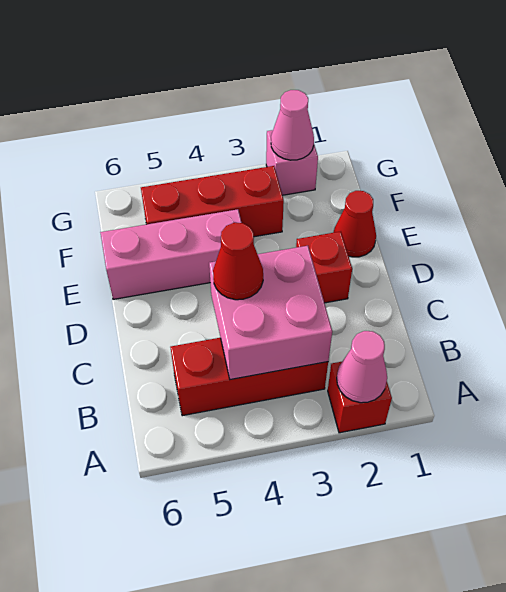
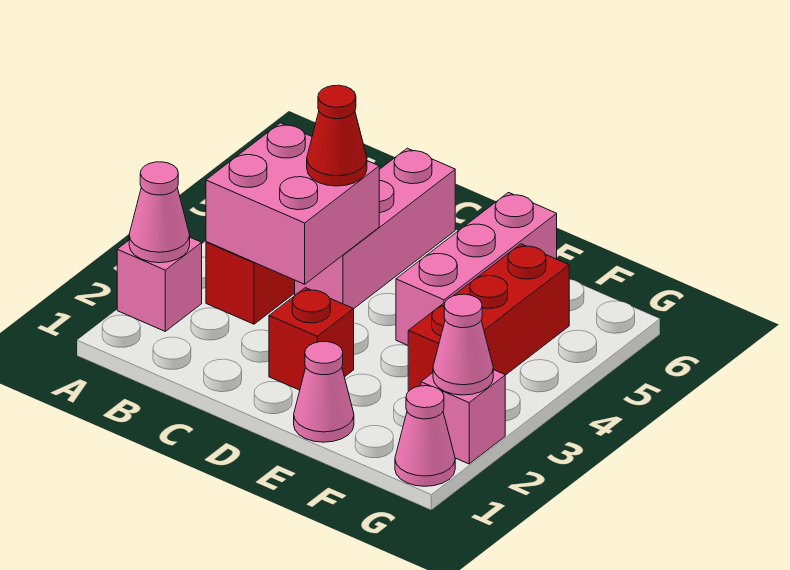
red 1x1 brick [328,362,392,433] -> pink 1x1 brick [117,237,202,331]
none -> pink 1x3 brick [295,148,455,309]
red 1x1 cone [333,191,376,257] -> pink 1x1 cone [294,342,354,442]
none -> pink 1x1 cone [395,386,455,486]

